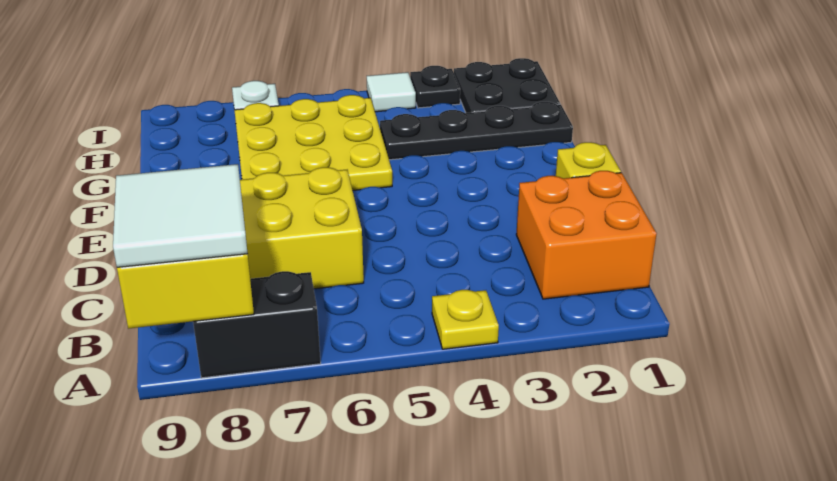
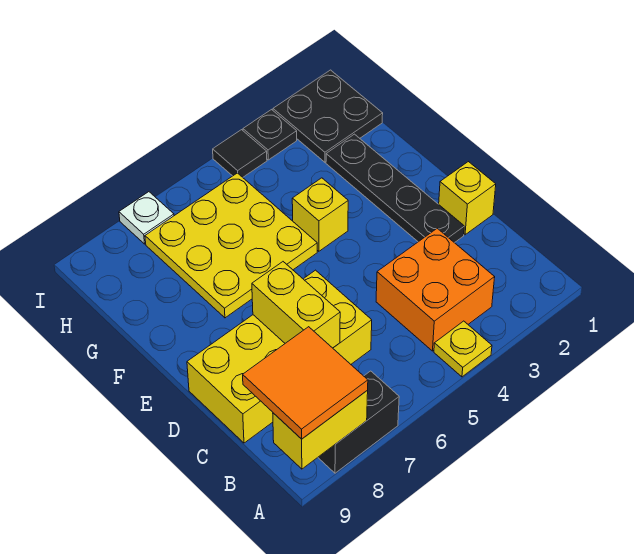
white 2x2 tile [113,164,248,267] -> orange 2x2 tile [243,327,368,439]
orange 2x2 brick [516,171,657,299] -> orange 2x2 brick moved to [376,228,495,351]
none -> yellow 1x2 brick [252,262,340,348]
none -> yellow 1x1 brick [292,178,348,251]
black 1x4 plate [380,102,573,160] -> black 1x4 plate turned to [326,134,464,243]
white 1x1 tile [367,72,416,112] -> black 1x1 tile [213,130,267,177]

